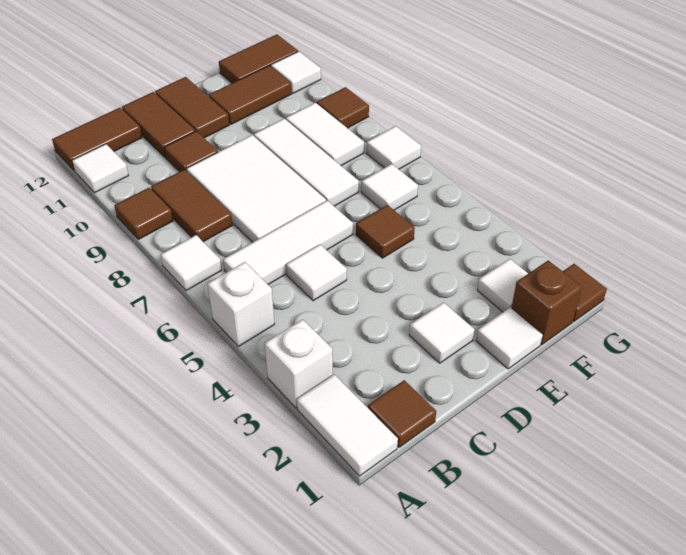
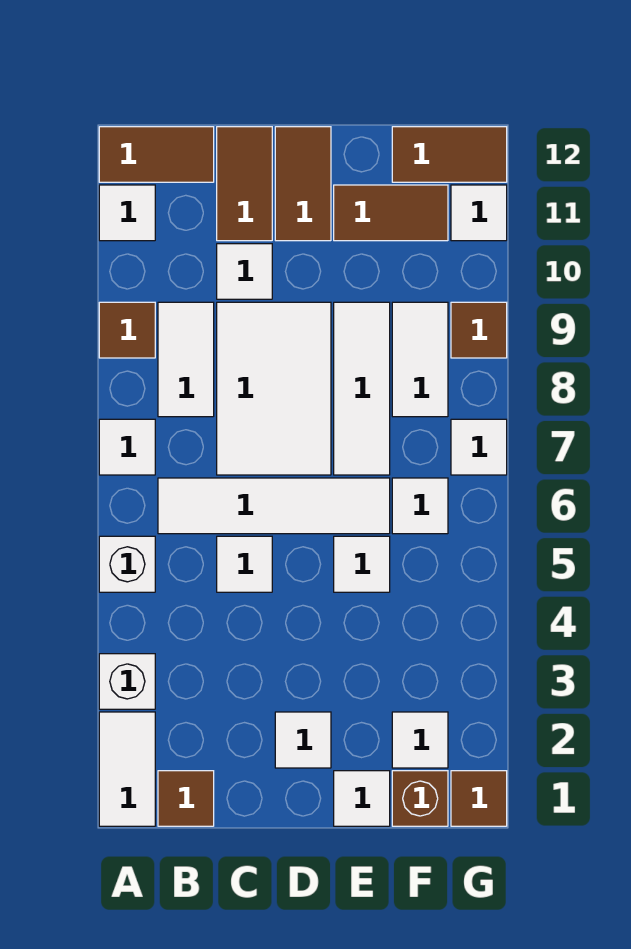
white 1x3 tile [223,201,353,285] -> white 1x4 tile [158,478,390,534]
brown 1x2 tile [151,169,233,242] -> white 1x2 tile [158,302,214,417]
brown 1x1 tile [164,131,218,172] -> white 1x1 tile [217,244,272,299]
brown 1x1 tile [356,205,415,258] -> white 1x1 tile [334,536,390,592]

